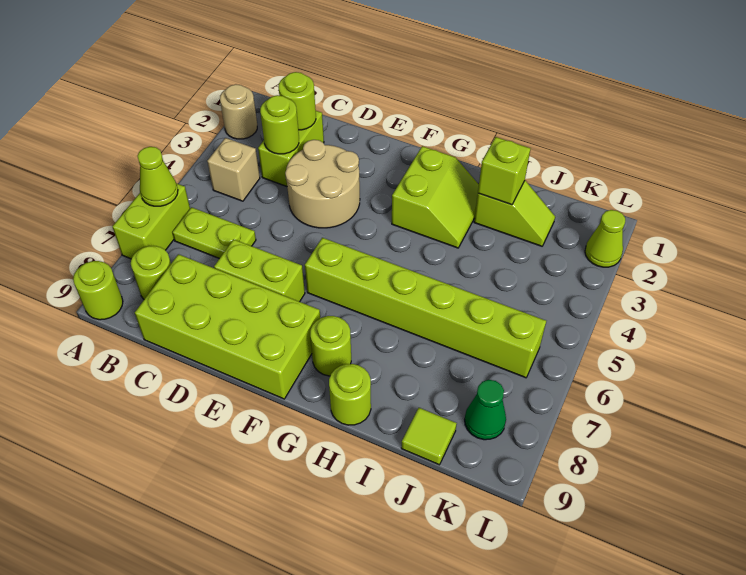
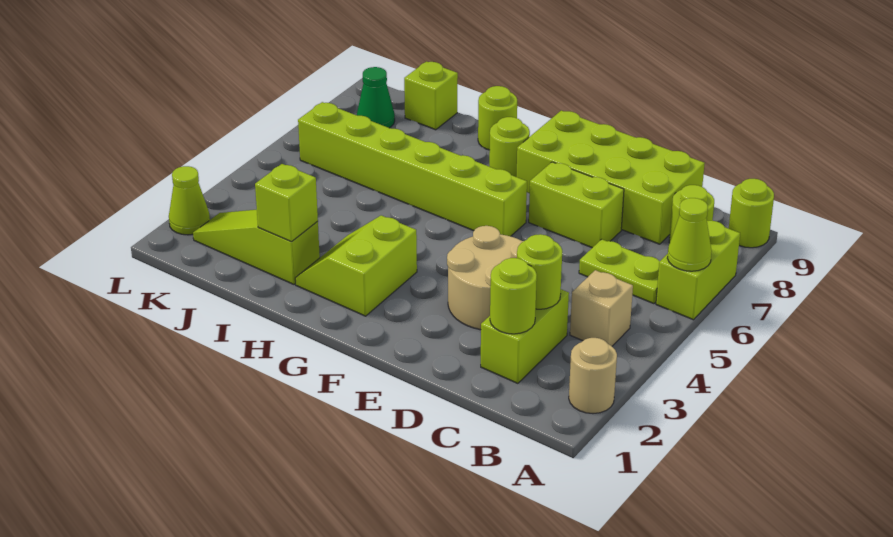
lime 1x2 slope [474,181,555,246] -> lime 1x3 slope [193,210,320,284]
lime 1x1 tile [401,408,457,465] -> lime 1x1 brick [404,62,458,130]

